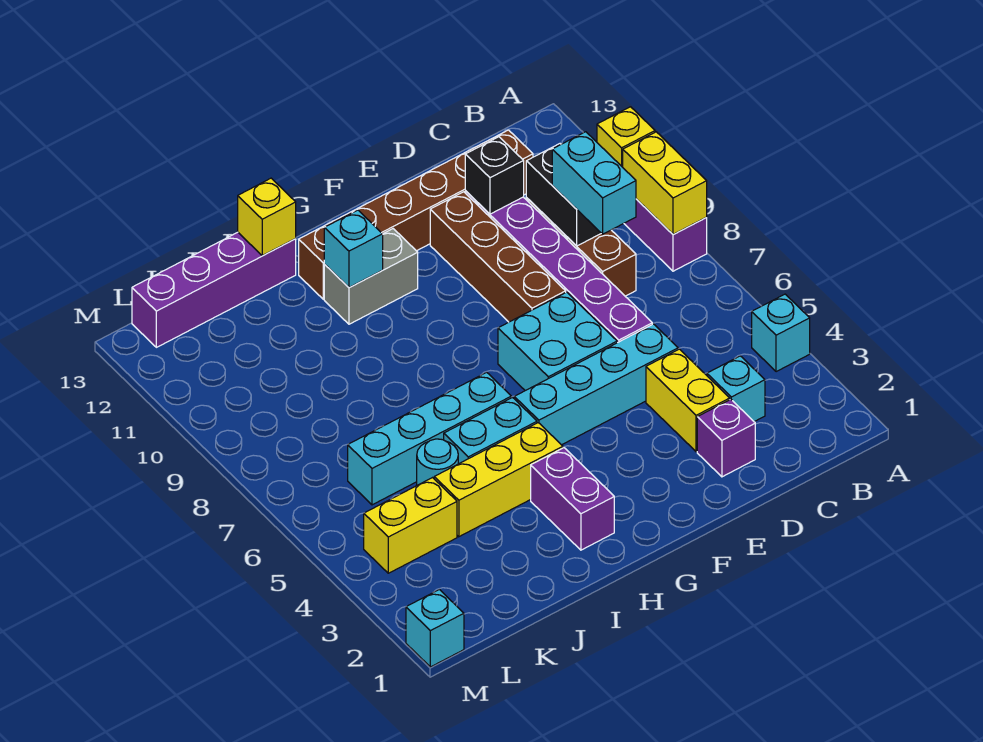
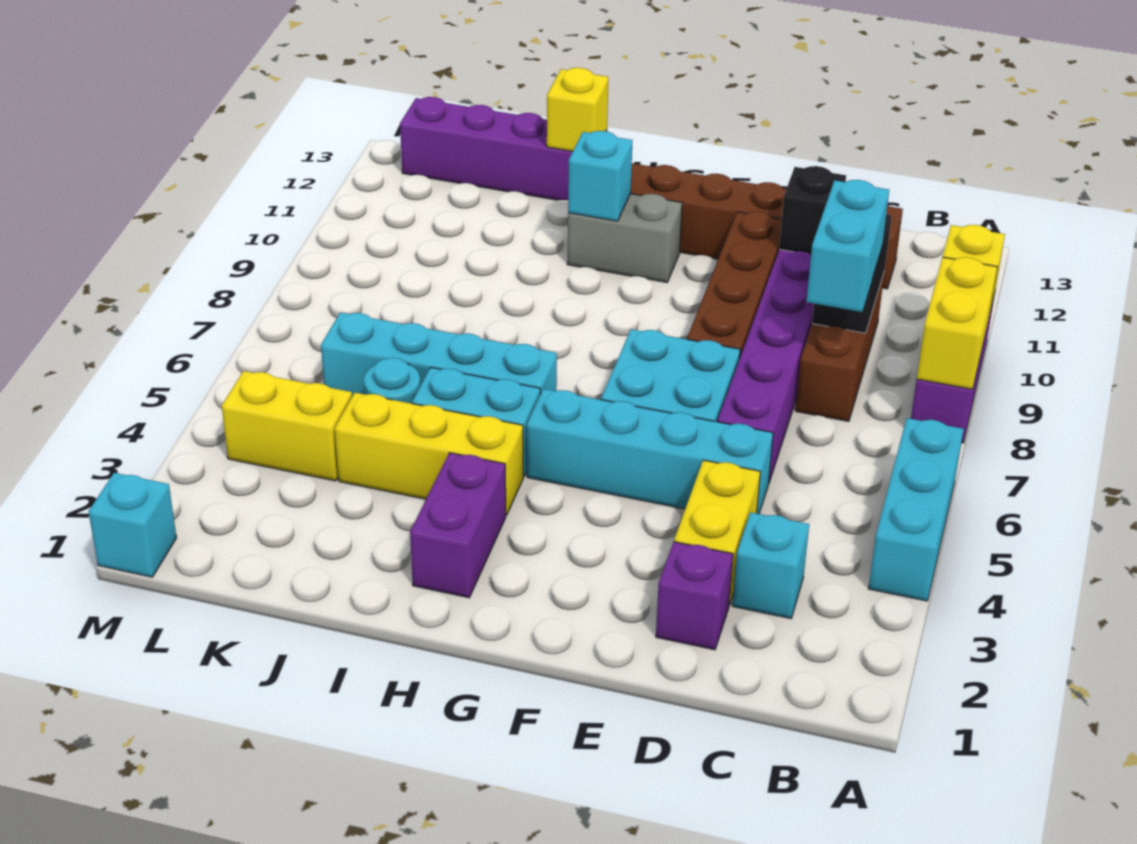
cyan 1x1 brick [752,294,810,372] -> cyan 1x3 brick [869,418,963,601]

